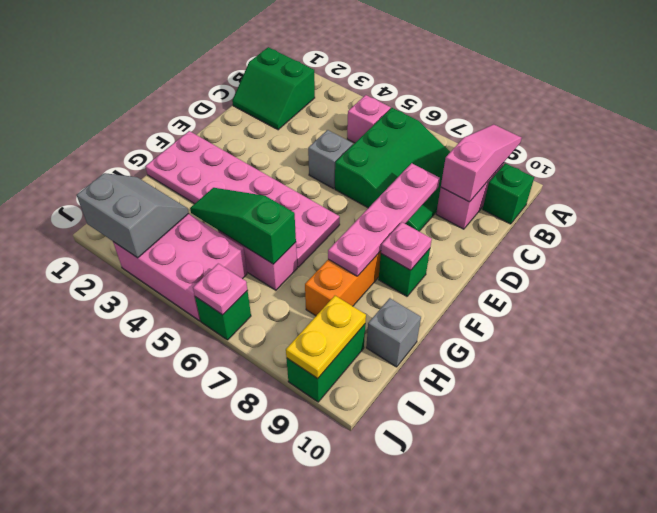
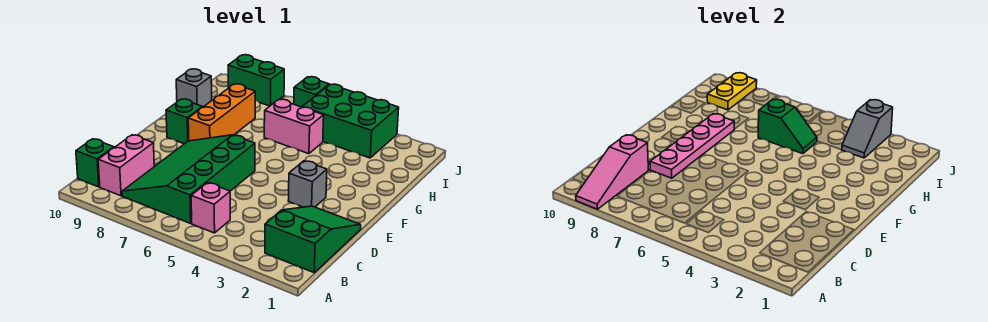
green 2x2 slope [232,47,315,130] -> green 2x3 slope [265,206,361,273]
green 3x3 slope [335,108,450,231] -> green 3x4 slope [122,135,255,223]
grey 1x1 brick [308,130,353,189] -> grey 1x1 brick moved to [288,161,327,207]
pink 2x6 plate [145,131,340,267] -> none
pink 1x1 plate [381,222,432,270] -> none
green 1x3 slope [190,188,296,264] -> green 1x2 slope [758,99,817,154]
grey 2x2 slope [77,173,189,258] -> grey 1x2 slope [842,100,893,158]
pink 2x3 brick [113,214,247,321] -> green 2x3 brick [302,84,399,158]
green 1x2 brick [286,324,365,402] -> green 1x2 brick turned to [228,55,284,106]
pink 1x1 plate [193,264,247,315] -> none

